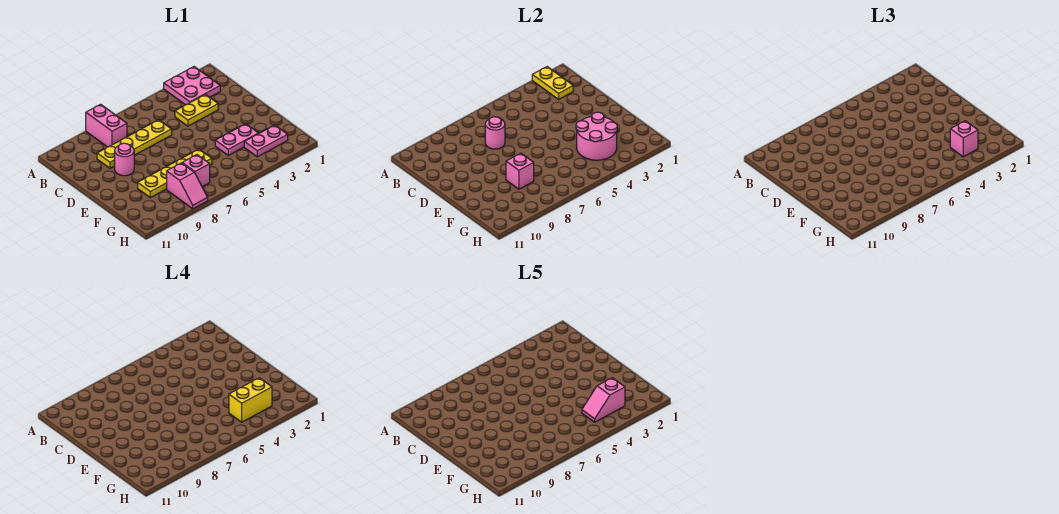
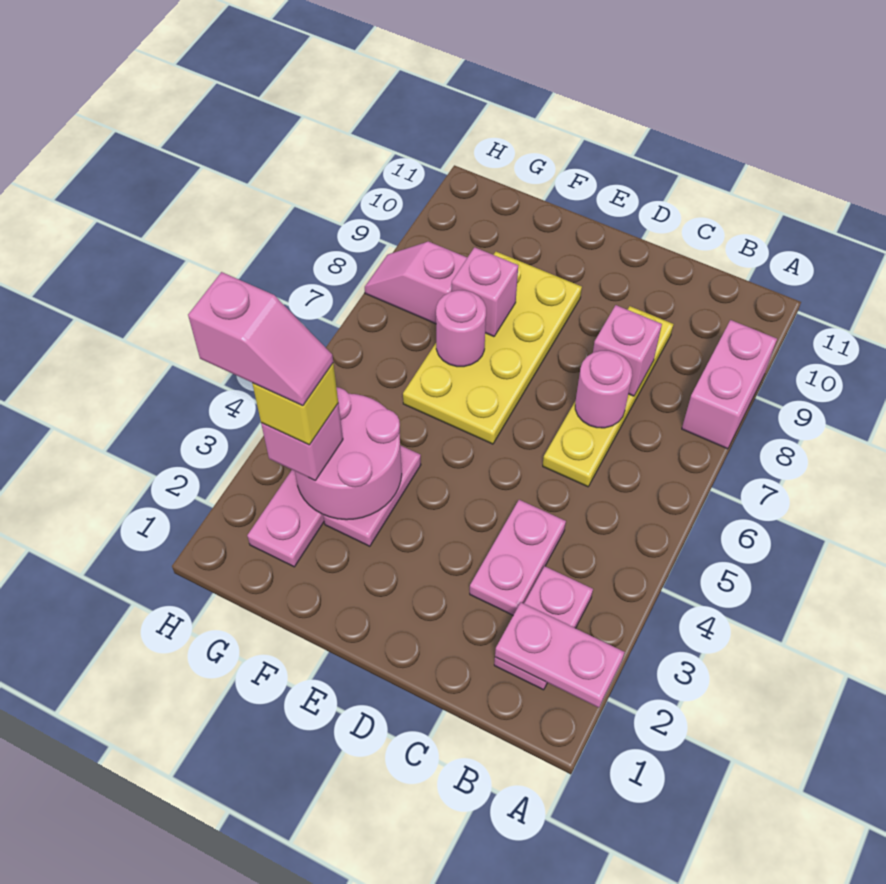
pink 2x2 plate [164,67,220,105] -> pink 1x2 plate [494,566,593,690]
yellow 1x2 plate [532,67,573,99] -> pink 1x2 plate [495,602,625,708]
pink 1x2 brick [86,104,127,147] -> pink 1x2 brick turned to [682,320,777,449]
yellow 1x2 plate [175,95,218,126] -> pink 1x2 plate [470,500,566,615]
pink 1x1 round brick [115,143,134,176] -> pink 1x1 round brick moved to [436,290,486,367]
yellow 1x4 plate [138,149,212,198] -> yellow 2x4 plate [403,252,582,444]
yellow 1x2 brick [229,378,272,422] -> yellow 1x1 brick [252,364,338,445]
pink 1x2 slope [582,378,625,422] -> pink 1x2 slope turned to [188,272,333,406]
pink 1x1 brick [182,155,210,187] -> pink 1x1 brick moved to [593,305,662,396]

